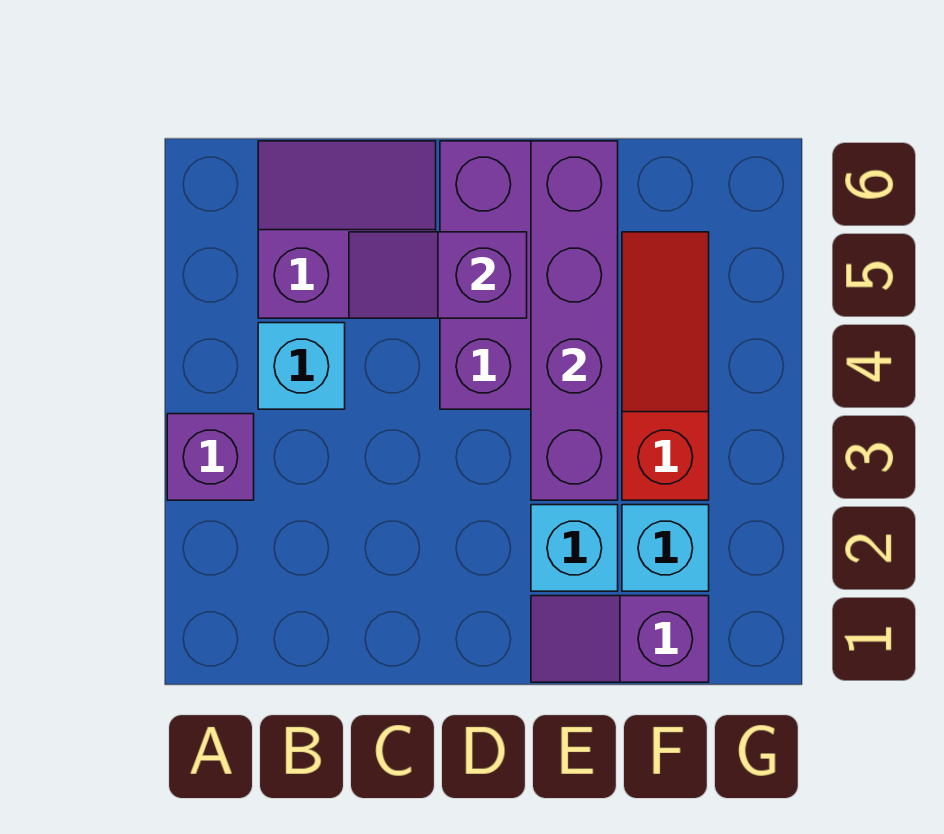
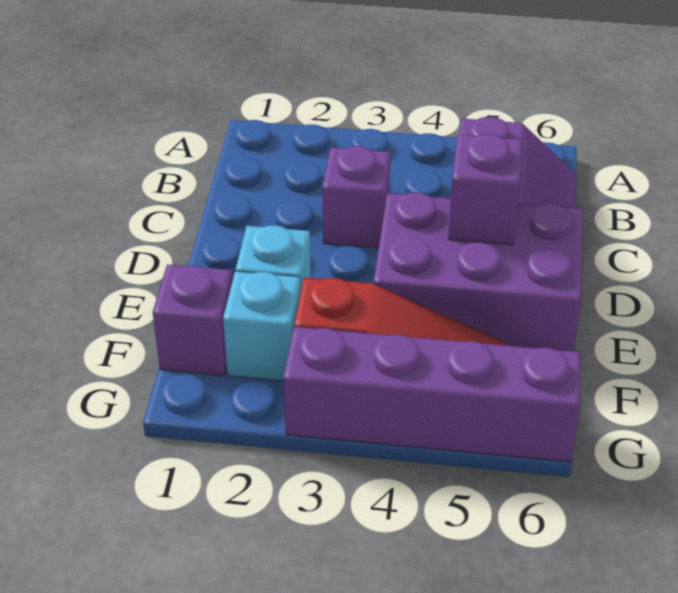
purple 1x1 brick [167,414,254,500] -> purple 1x1 brick moved to [323,146,390,248]
cyan 1x1 brick [258,323,345,409] -> none
purple 1x4 brick [531,141,618,500] -> purple 1x4 brick moved to [283,327,581,462]

